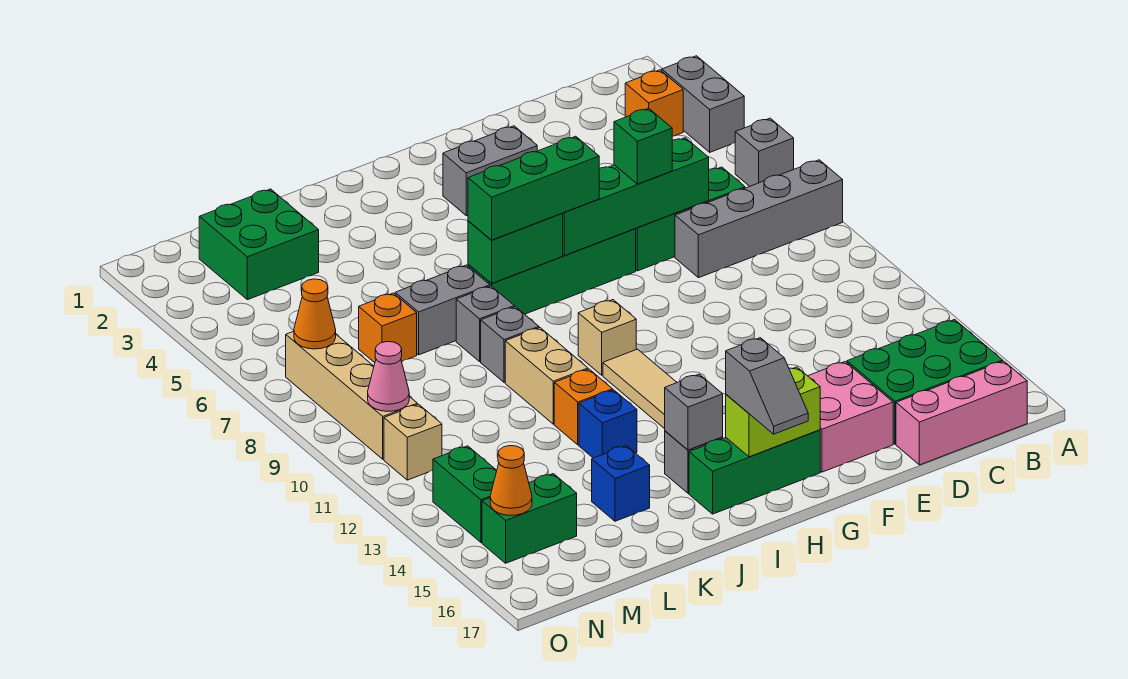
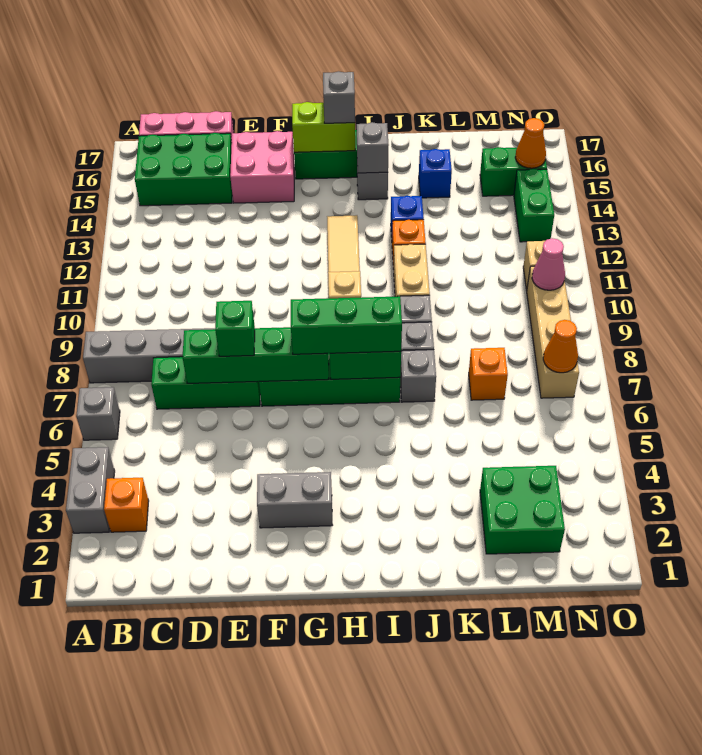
grey 1x2 brick [395,265,490,355] -> grey 1x1 brick [400,350,436,402]

